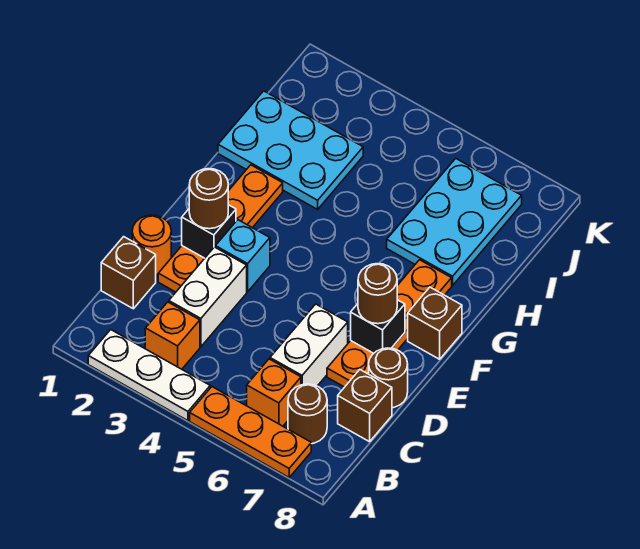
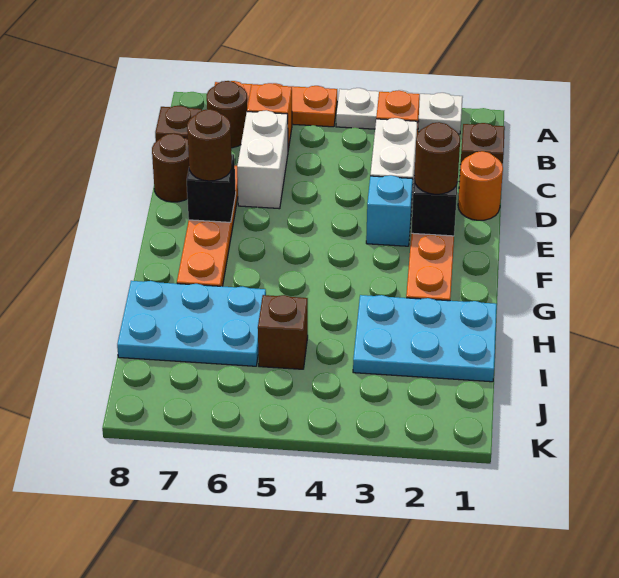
brown 1x1 brick [408,287,462,359] -> brown 1x1 brick moved to [258,295,308,369]
cyan 2x3 plate [387,159,522,285] -> cyan 2x3 plate turned to [117,281,266,366]

